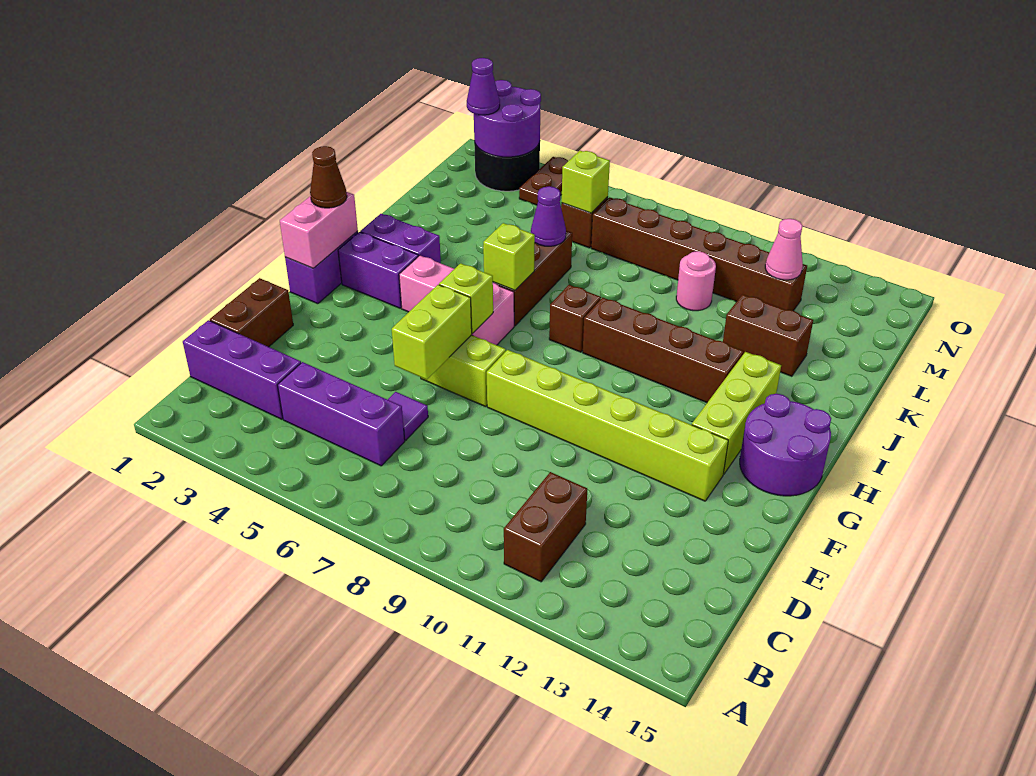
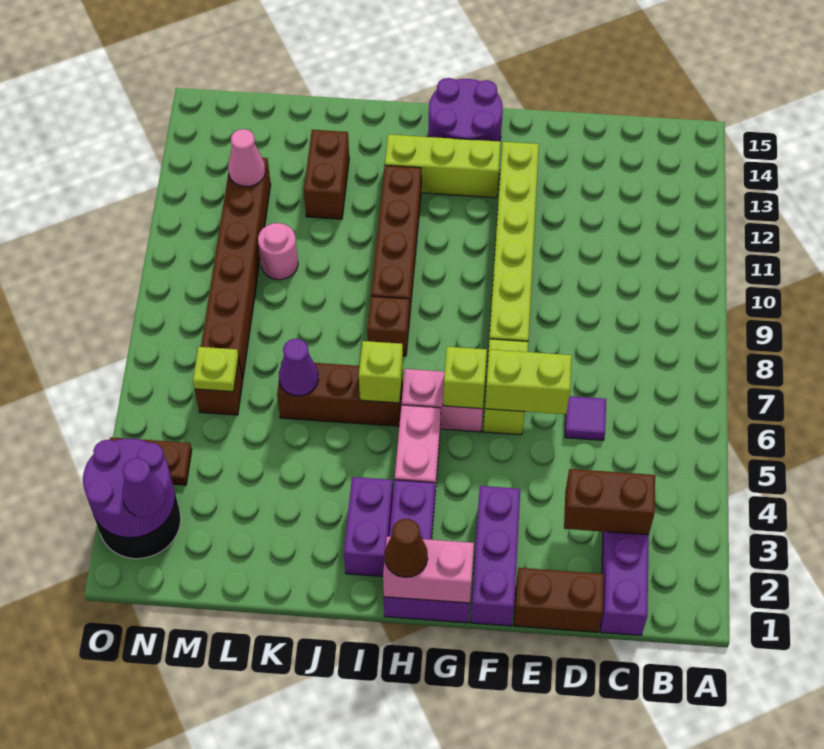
brown 1x2 brick [504,472,587,582] -> brown 1x2 brick moved to [564,469,655,535]
purple 1x3 brick [278,362,405,466] -> purple 1x3 brick moved to [471,486,520,626]
lime 1x1 brick [562,151,610,213] -> lime 1x1 plate [193,347,239,392]

